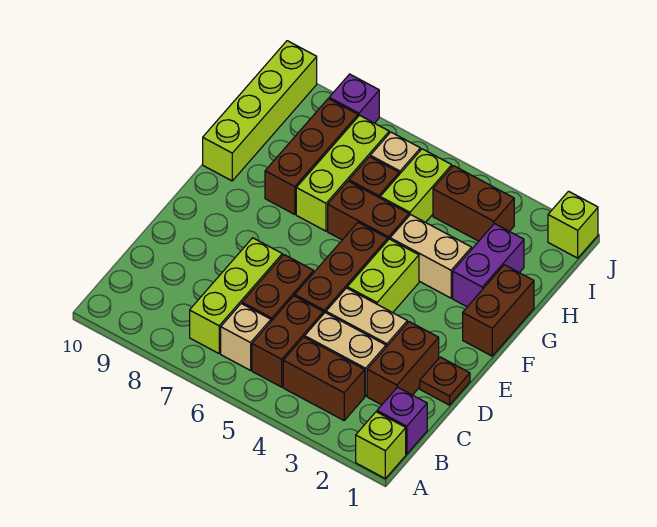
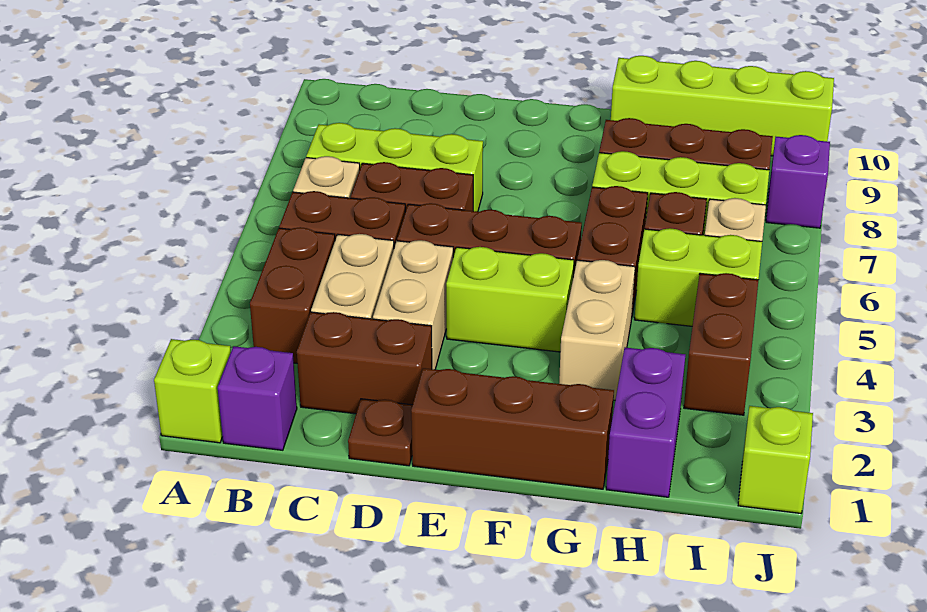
brown 1x2 brick [463,265,534,356] -> brown 1x3 brick [411,368,614,489]
purple 1x2 brick [453,224,524,307] -> purple 1x2 brick turned to [606,347,685,497]

